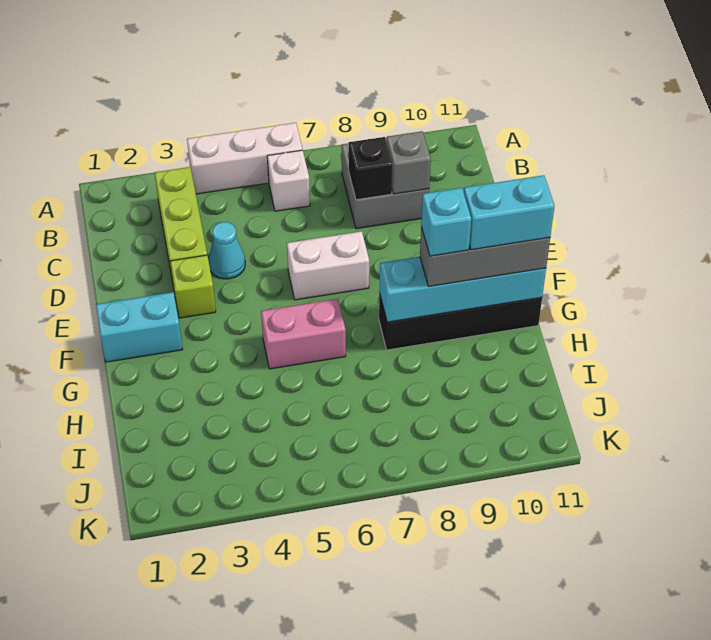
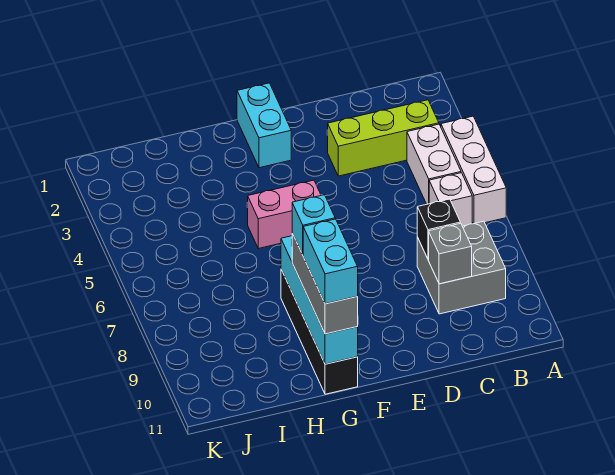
cyan 1x1 cone [209,222,245,279] -> none
lime 1x1 brick [170,255,216,318] -> none
white 1x2 brick [287,231,369,300] -> white 1x2 brick moved to [407,124,461,204]
pink 1x2 brick [261,299,346,369] -> pink 1x2 brick turned to [248,180,321,249]

